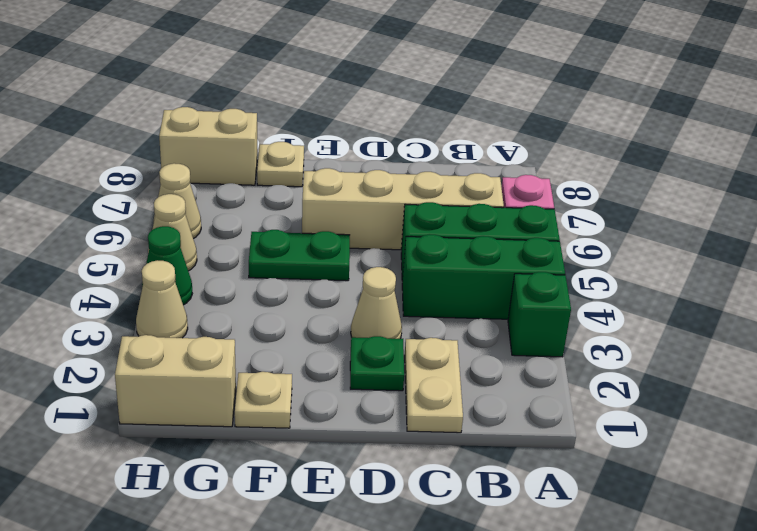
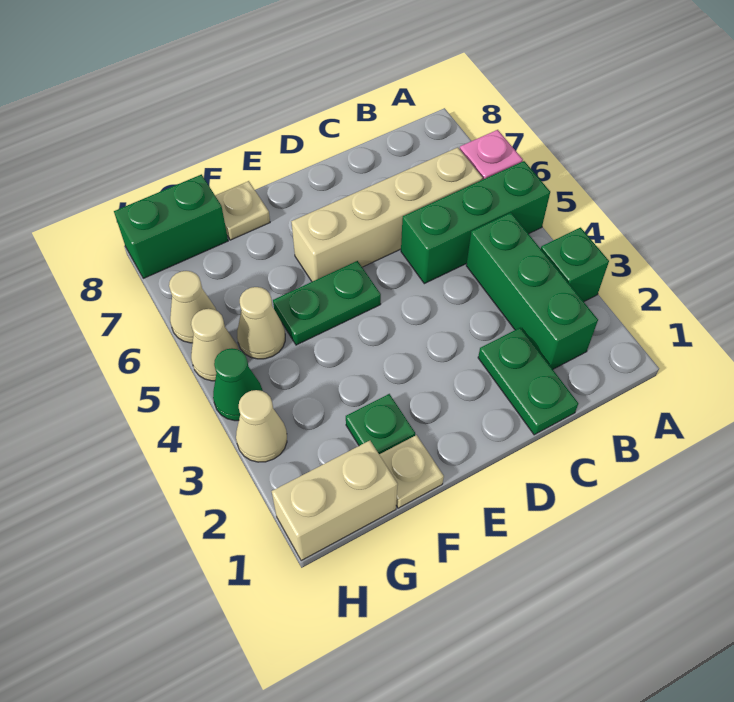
green 1x3 brick [402,234,565,319] -> green 1x3 brick turned to [466,213,598,369]
tan 1x2 plate [405,338,463,433] -> green 1x2 plate [478,328,578,435]
green 1x1 plate [350,336,404,391] -> green 1x1 plate moved to [346,394,415,454]
tan 1x1 cone [351,267,402,339] -> tan 1x1 cone moved to [237,287,285,359]
tan 1x2 brick [159,107,257,185] -> green 1x2 brick [114,174,228,278]

